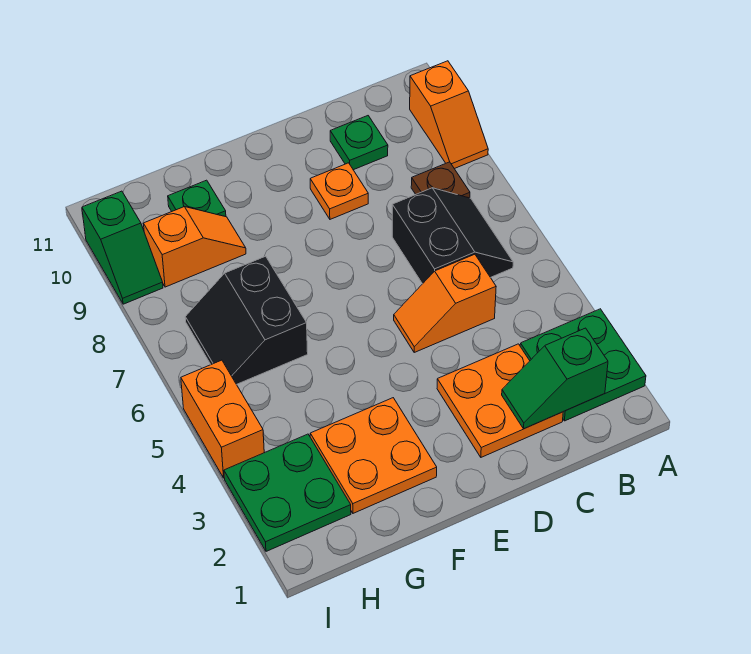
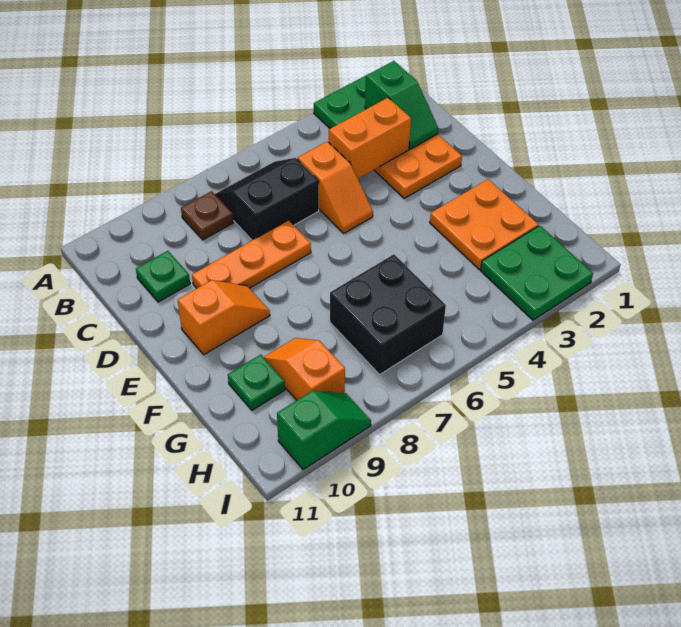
orange 1x2 slope [410,61,488,169] -> orange 1x2 slope moved to [178,280,270,355]
orange 1x1 plate [310,163,368,219] -> orange 1x3 plate [192,220,311,288]
black 2x2 slope [185,256,308,384] -> black 2x2 brick [330,254,446,374]
orange 1x2 brick [181,360,264,478] -> orange 1x2 brick moved to [329,98,411,179]

